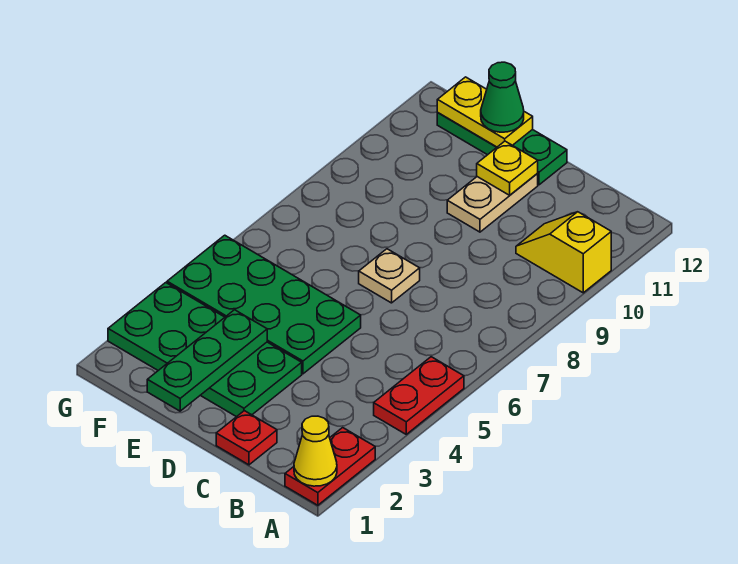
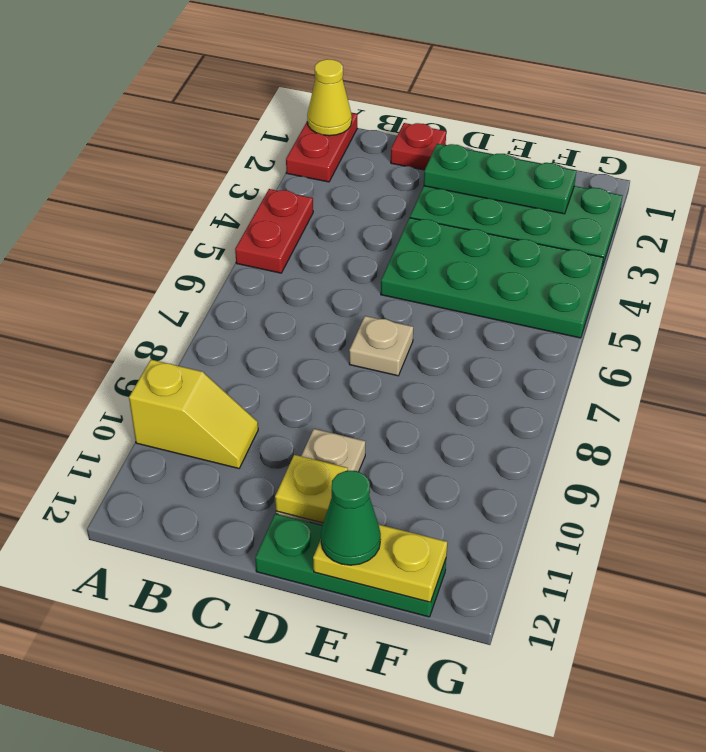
green 1x3 plate [147,310,267,411] -> green 1x3 plate turned to [424,144,576,214]

